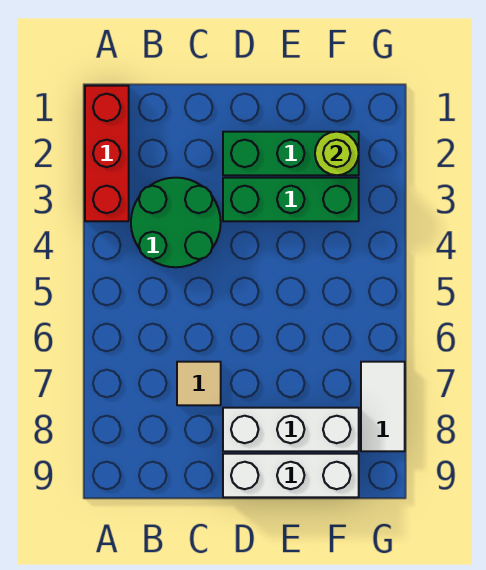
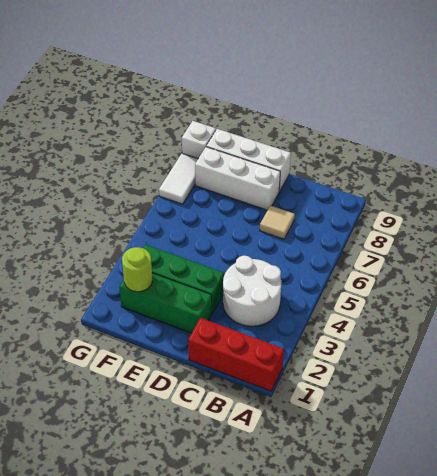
red 1x3 brick [85,86,129,221] -> red 1x3 brick turned to [188,318,284,391]
green 2x2 round brick [131,178,221,267] -> white 2x2 round brick [223,256,281,326]
none -> white 1x1 brick [182,121,216,159]

